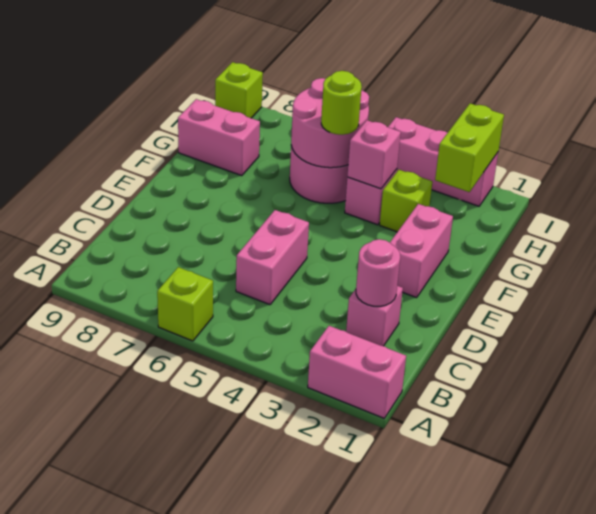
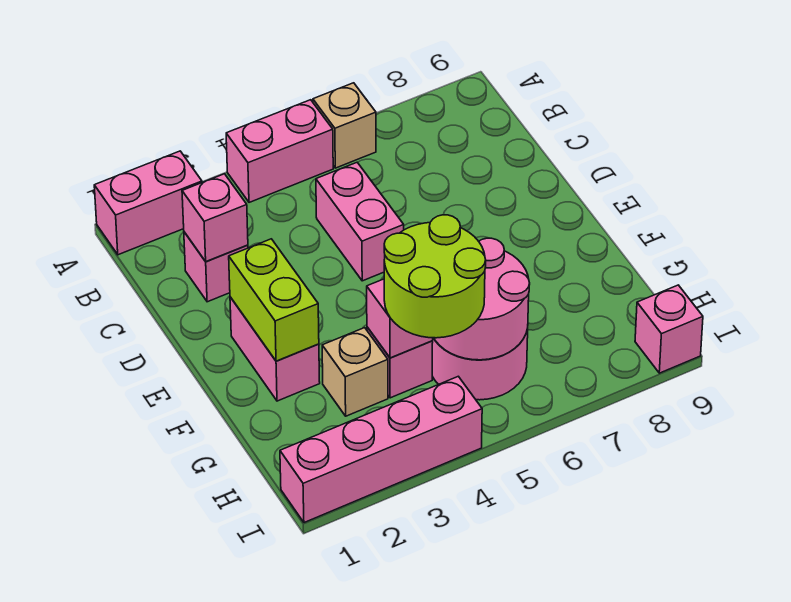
lime 1x1 brick [157,267,213,341] -> tan 1x1 brick [313,83,376,168]
pink 1x1 round brick [356,239,400,306] -> pink 1x1 brick [182,174,248,261]
lime 1x1 brick [380,170,432,232] -> tan 1x1 brick [322,328,388,416]
lime 1x1 round brick [321,71,362,135] -> lime 2x2 round brick [384,215,486,338]
pink 1x2 brick [178,99,260,176] -> pink 1x2 brick moved to [226,100,333,202]
lime 1x2 brick [435,103,504,192] -> lime 1x2 brick moved to [229,239,319,361]
pink 1x3 brick [388,117,498,206] -> pink 1x4 brick [280,376,482,523]
lime 1x1 brick [215,62,263,118] -> pink 1x1 brick [635,285,703,373]

